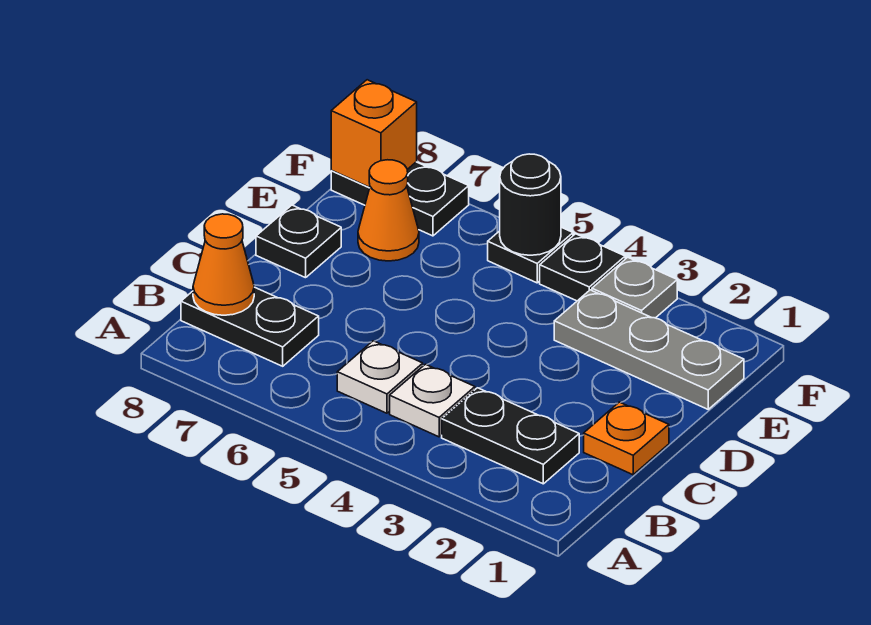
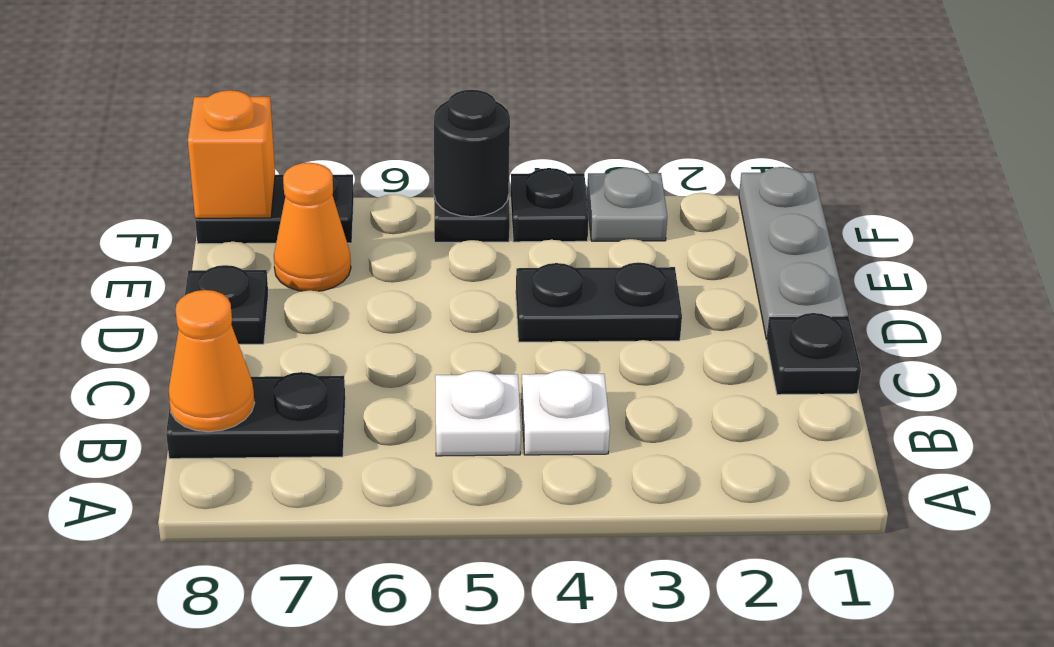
black 1x2 plate [442,388,579,484] -> black 1x2 plate moved to [516,262,682,342]
orange 1x1 plate [584,402,669,475] -> black 1x1 plate [767,313,861,395]
grey 1x3 plate [554,290,744,409] -> grey 1x3 plate turned to [739,167,848,340]

